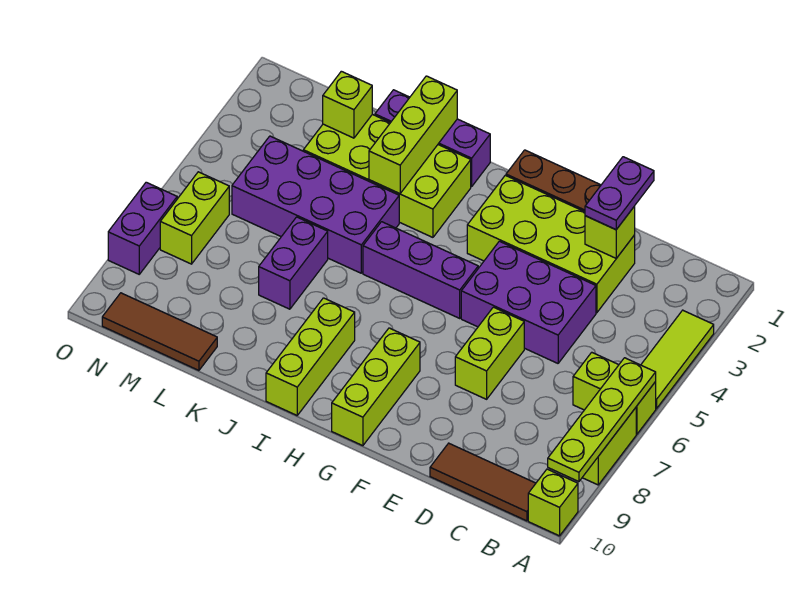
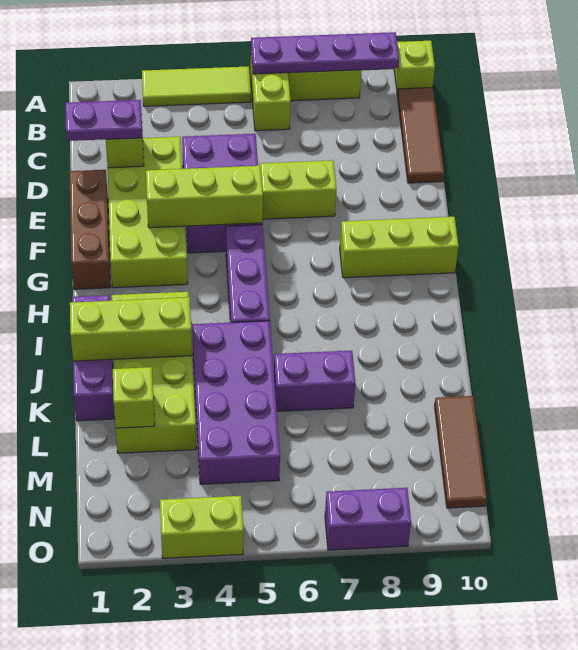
lime 1x4 plate [548,358,656,482] -> purple 1x4 plate [251,32,399,74]
lime 1x3 brick [266,298,355,415] -> lime 1x3 brick moved to [146,166,263,228]
lime 1x2 brick [160,172,229,264] -> lime 1x2 brick moved to [160,496,244,558]

